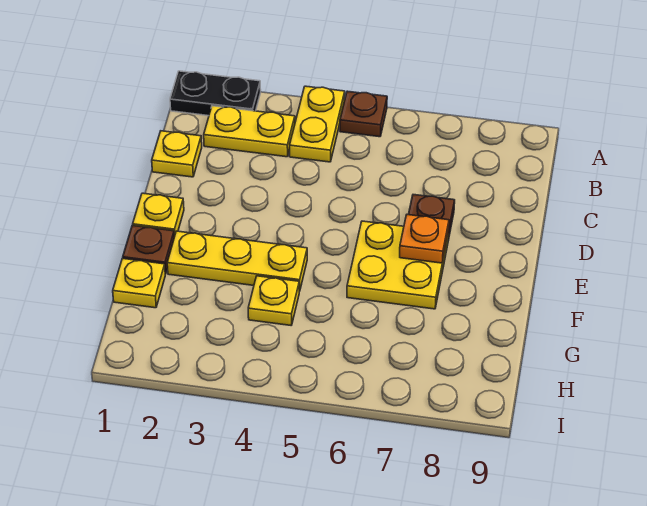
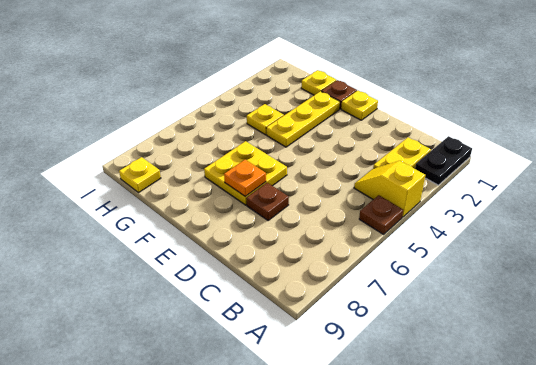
yellow 1x2 plate [290,86,345,162] -> yellow 1x2 slope [354,161,425,217]
yellow 1x1 plate [152,131,202,177] -> yellow 1x1 plate moved to [119,157,161,192]

